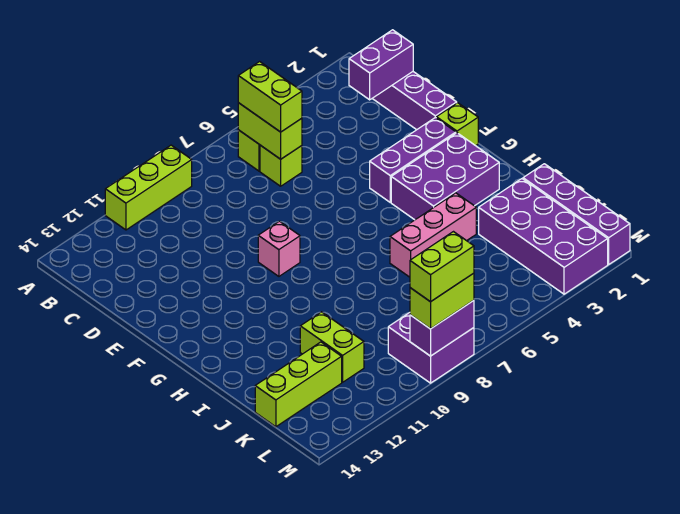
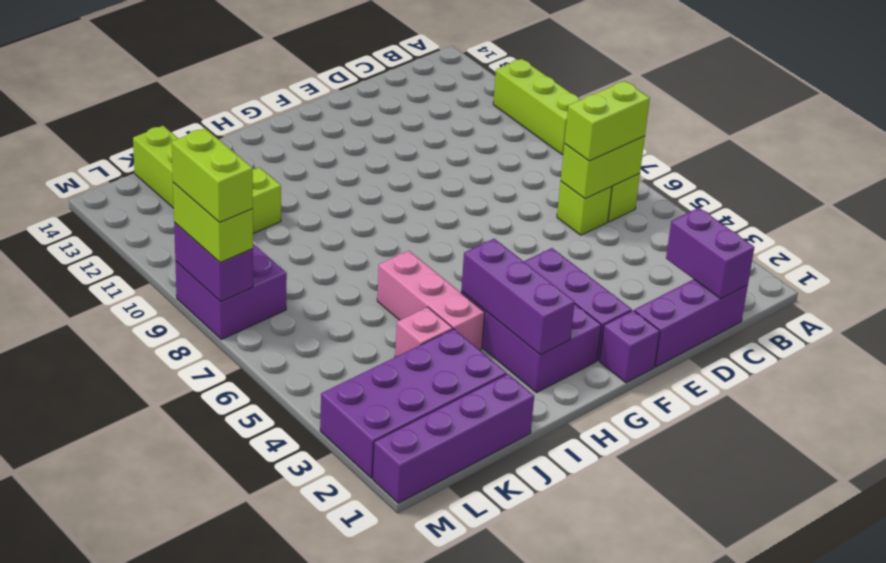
lime 1x1 brick [436,103,478,146] -> purple 1x1 brick [600,310,660,383]
pink 1x1 brick [258,221,300,276] -> pink 1x1 brick moved to [395,307,453,357]
none -> purple 1x3 brick [461,239,575,355]

